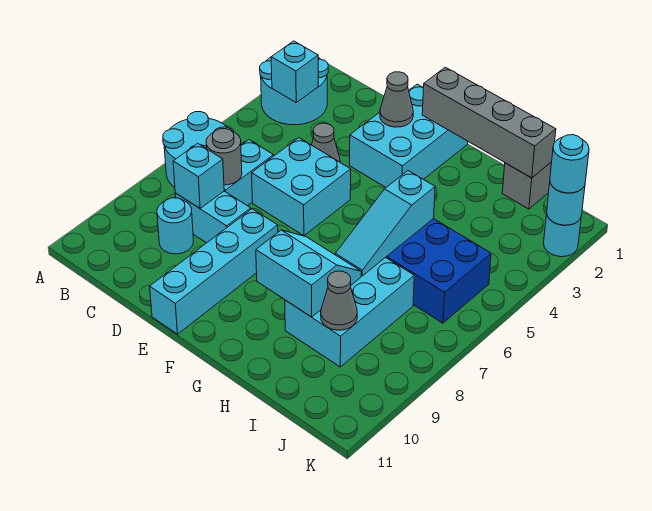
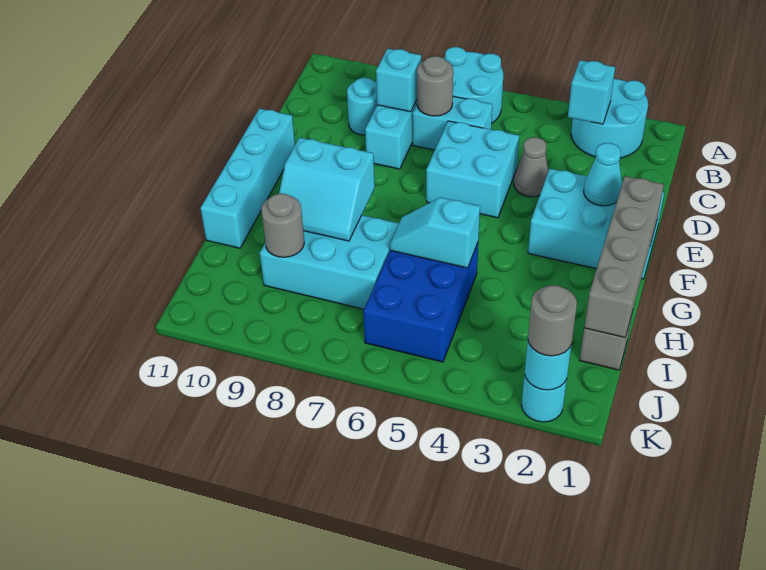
grey 1x1 cone [380,72,413,127] -> cyan 1x1 cone [584,143,622,206]
cyan 1x4 brick [150,209,278,334] -> cyan 1x4 brick turned to [201,109,295,248]
cyan 2x2 slope [256,230,361,317] -> cyan 2x2 slope turned to [279,138,375,241]
cyan 1x3 slope [335,171,435,276] -> cyan 1x2 slope [390,197,480,268]
grey 1x1 cone [321,271,357,330] -> grey 1x1 round brick [261,194,304,257]
cyan 1x1 round brick [550,135,589,193] -> grey 1x1 round brick [528,285,577,356]

